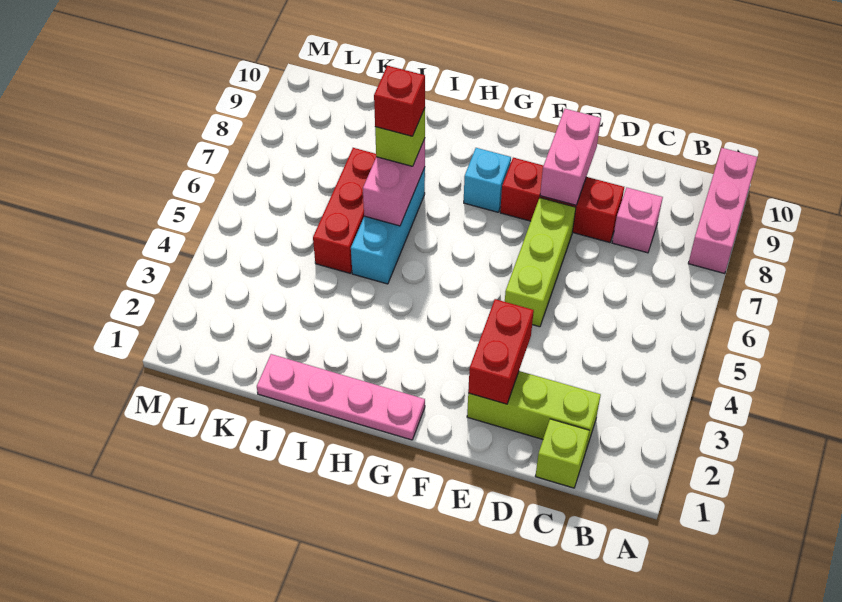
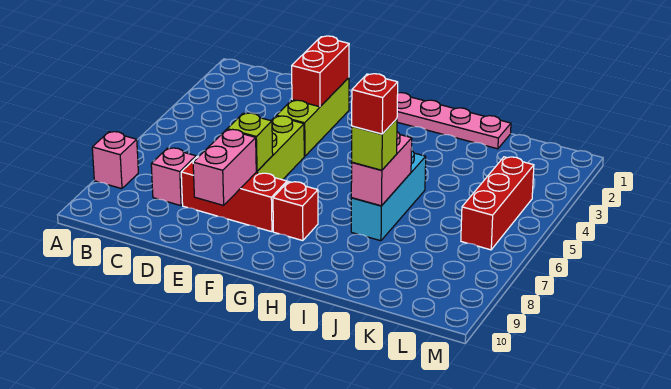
pink 1x3 brick [688,148,758,274] -> pink 1x1 brick [92,132,138,189]
lime 1x1 brick [535,419,589,488] -> lime 1x1 brick moved to [227,113,273,171]
lime 1x3 brick [467,371,601,449] -> lime 1x3 brick turned to [277,78,349,156]
cyan 1x1 brick [464,148,511,212] -> red 1x1 brick [273,182,318,241]
red 1x3 brick [313,148,376,273] -> red 1x3 brick moved to [461,157,534,250]

